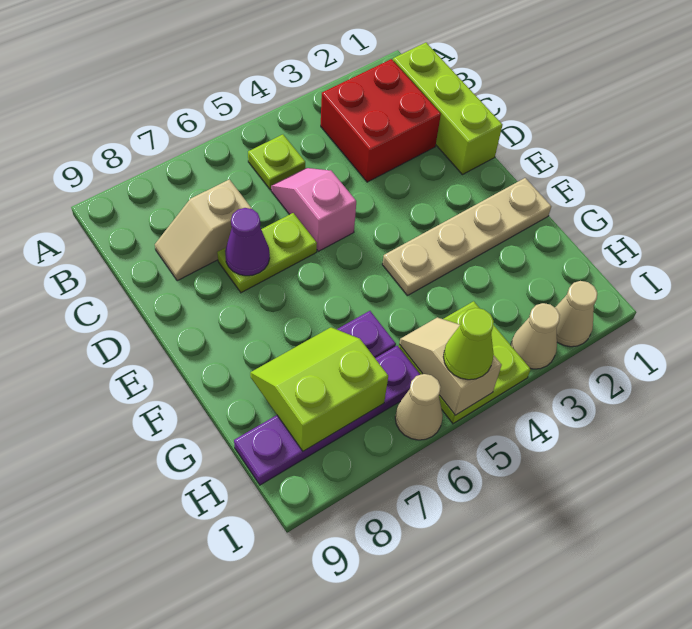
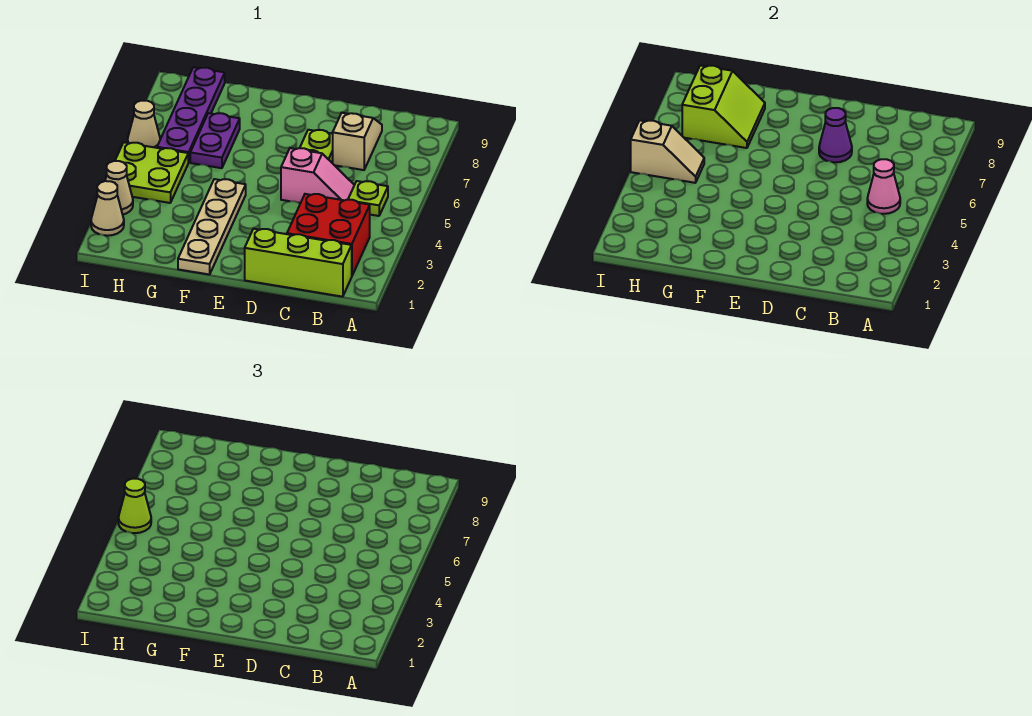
none -> pink 1x1 cone [867,159,900,214]

